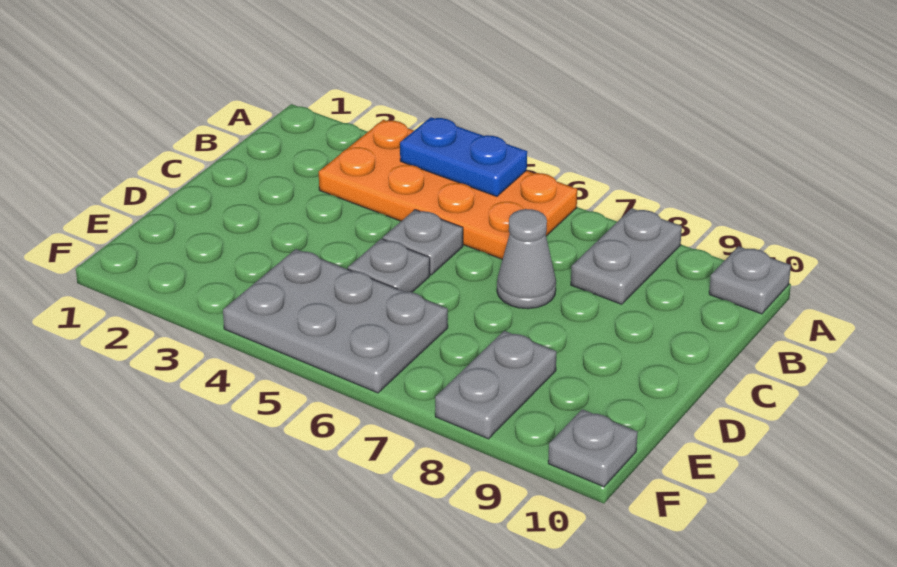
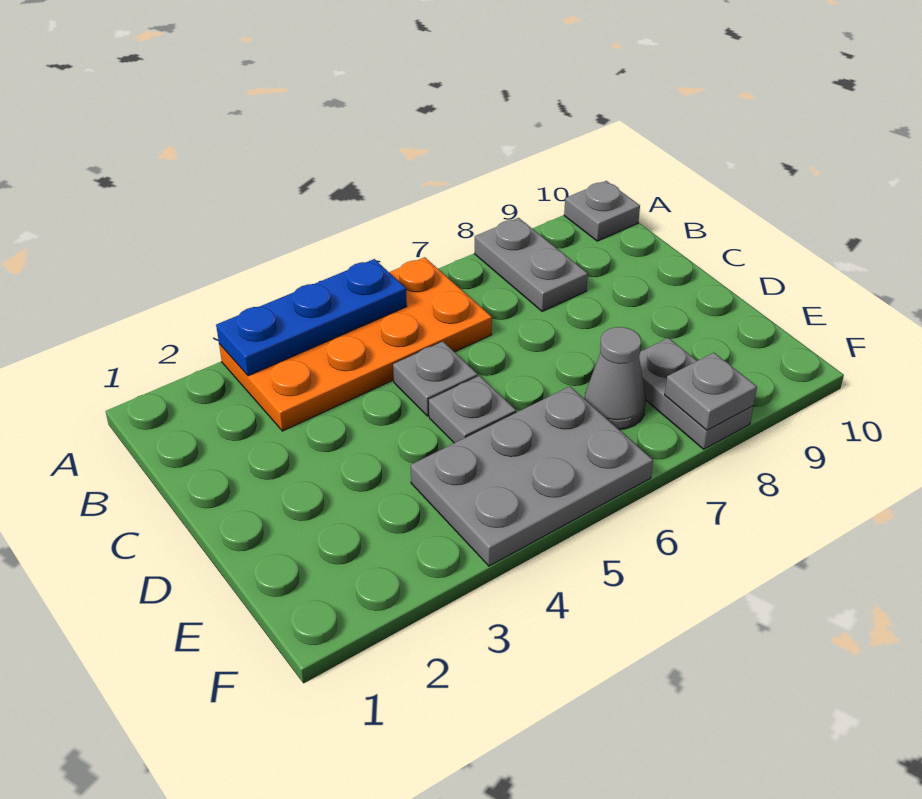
blue 1x2 plate [400,117,527,197] -> blue 1x3 plate [216,259,407,376]
grey 1x1 cone [497,209,556,309] -> grey 1x1 cone moved to [584,327,646,429]
grey 1x1 plate [548,409,637,487] -> grey 1x1 plate moved to [665,353,757,430]

